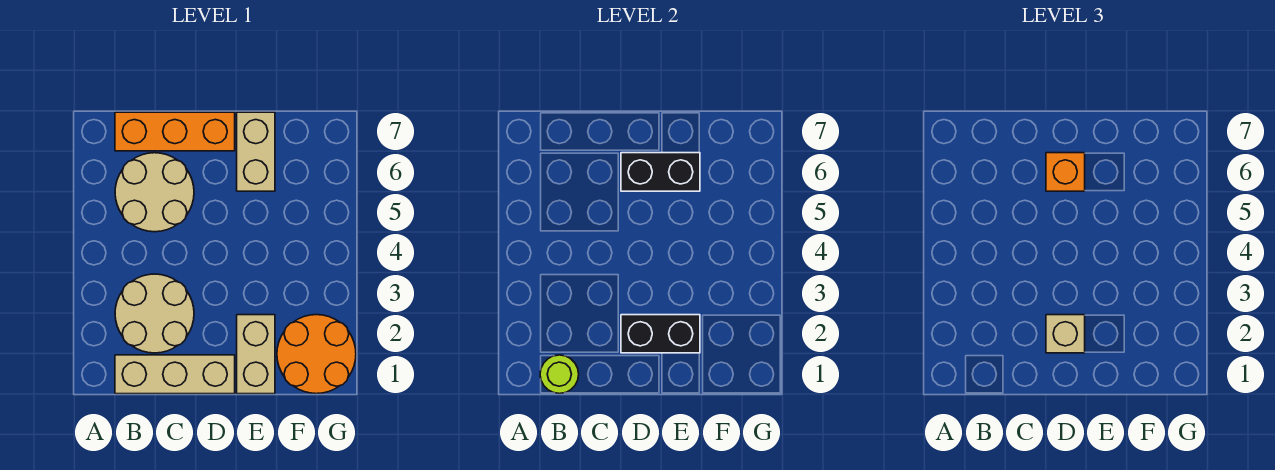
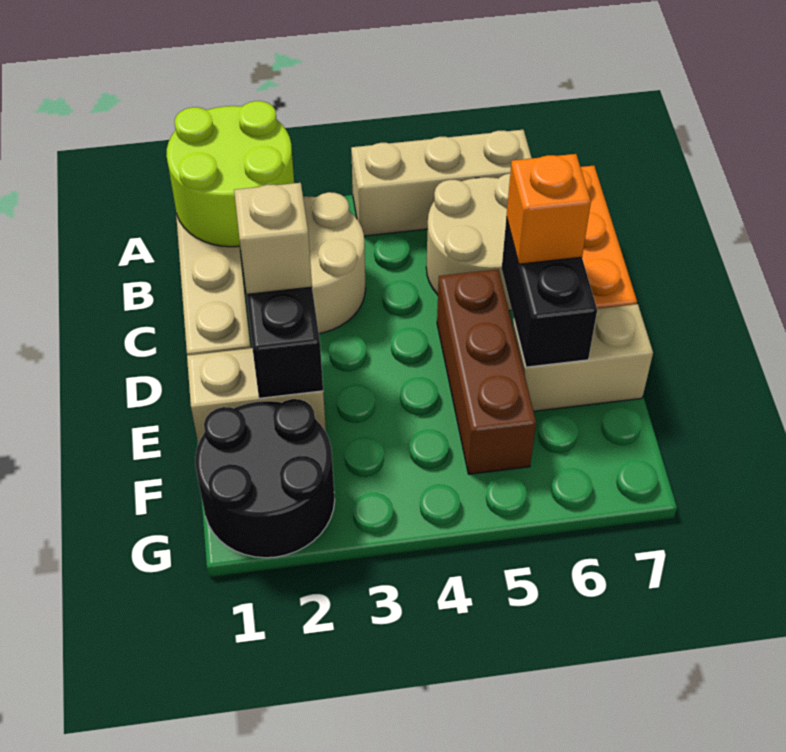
none -> tan 1x3 brick [351,130,532,236]
lime 1x1 round brick [540,355,579,394] -> lime 2x2 round brick [166,101,294,247]
none -> brown 1x3 brick [437,269,536,474]
orange 2x2 round brick [277,315,356,394] -> black 2x2 round brick [195,399,335,558]

